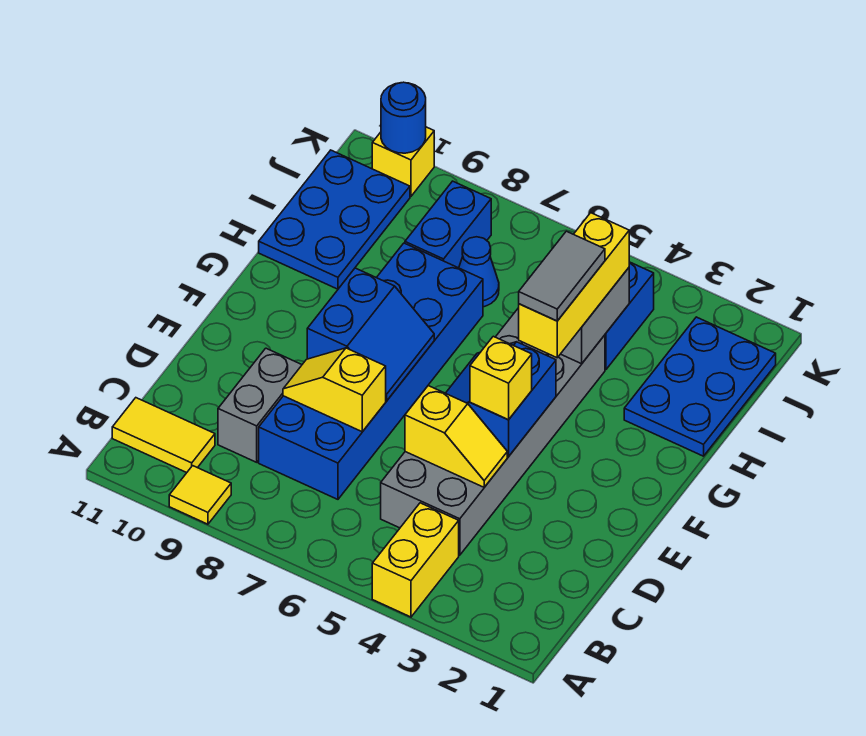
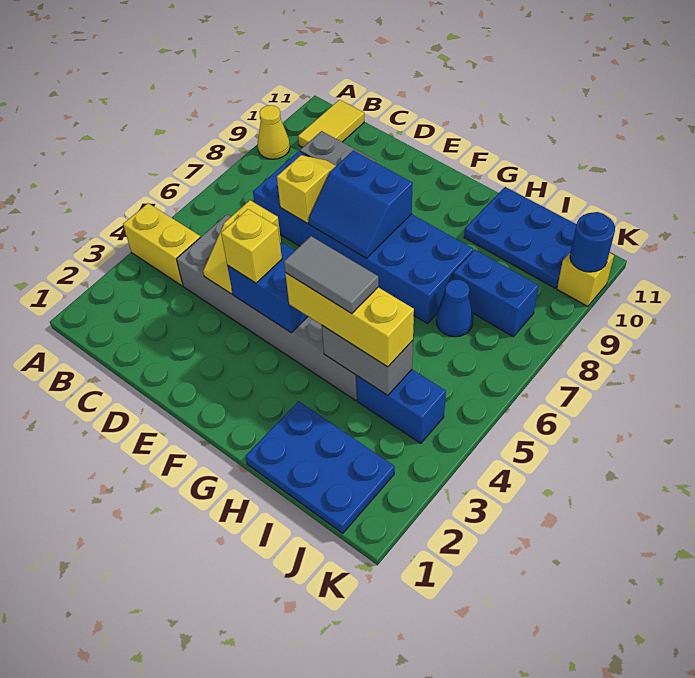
yellow 1x1 tile [169,466,231,524] -> yellow 1x1 cone [258,105,290,159]

